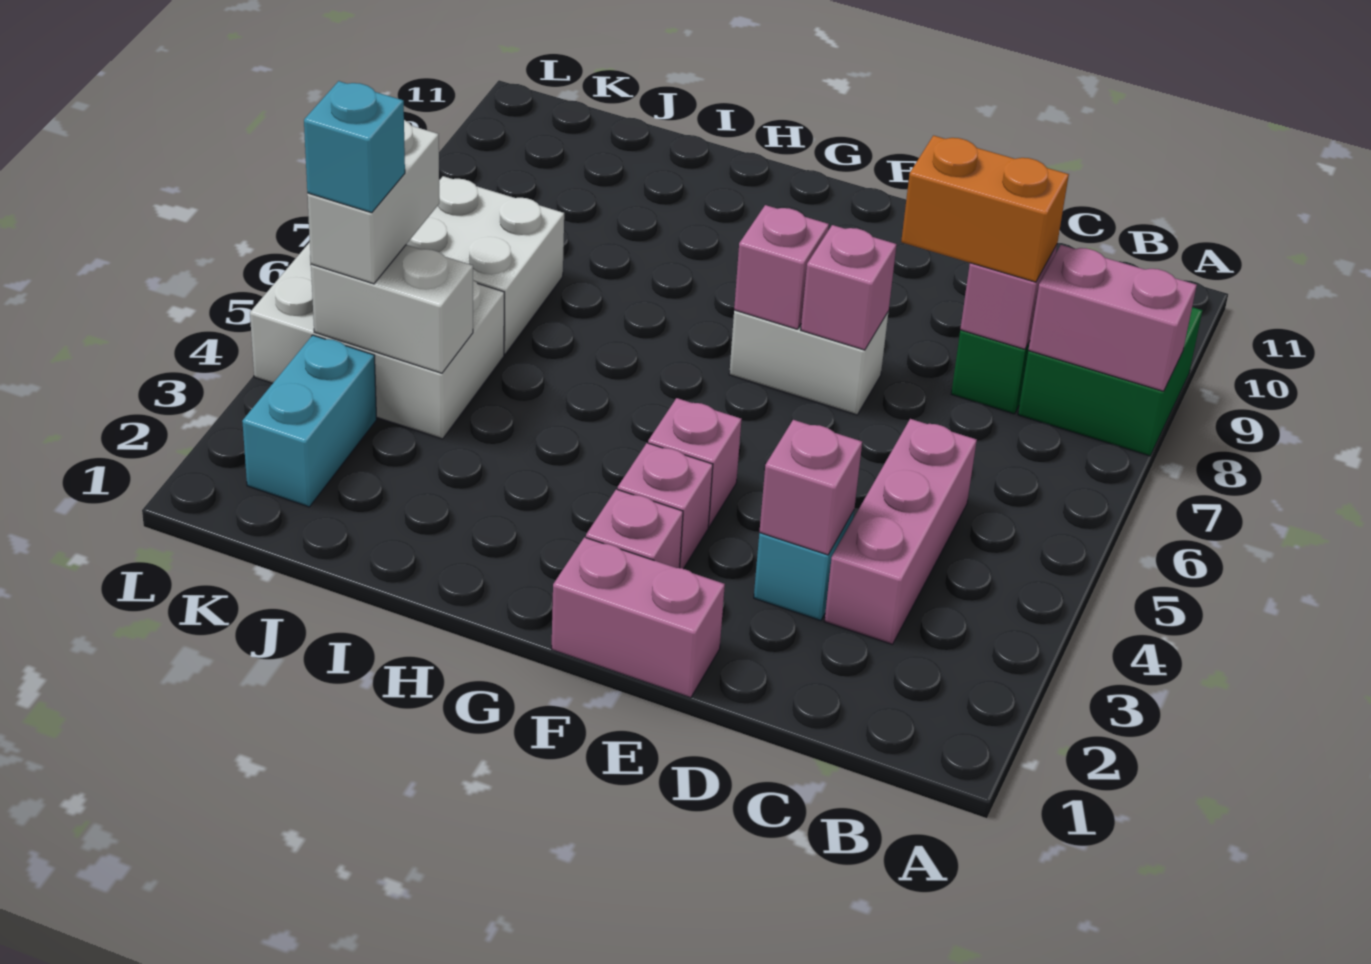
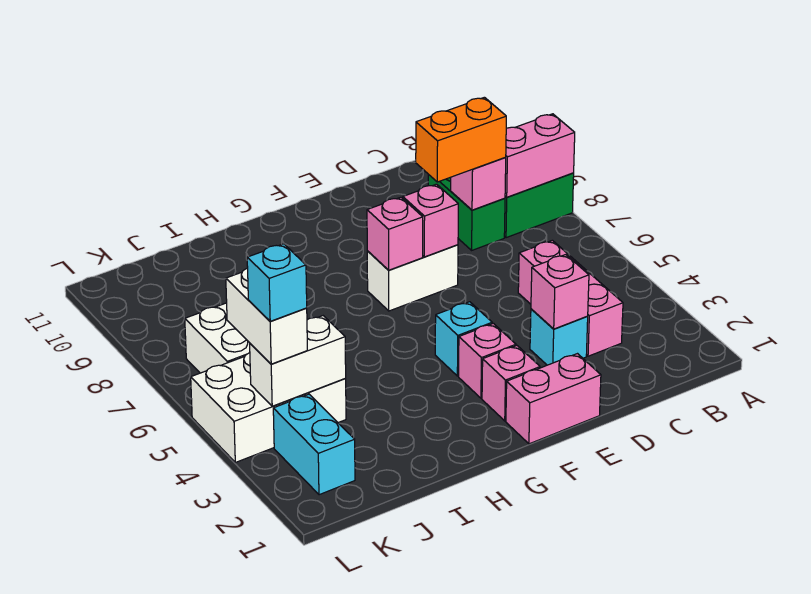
pink 1x1 brick [648,398,742,527] -> cyan 1x1 brick [435,302,492,376]

